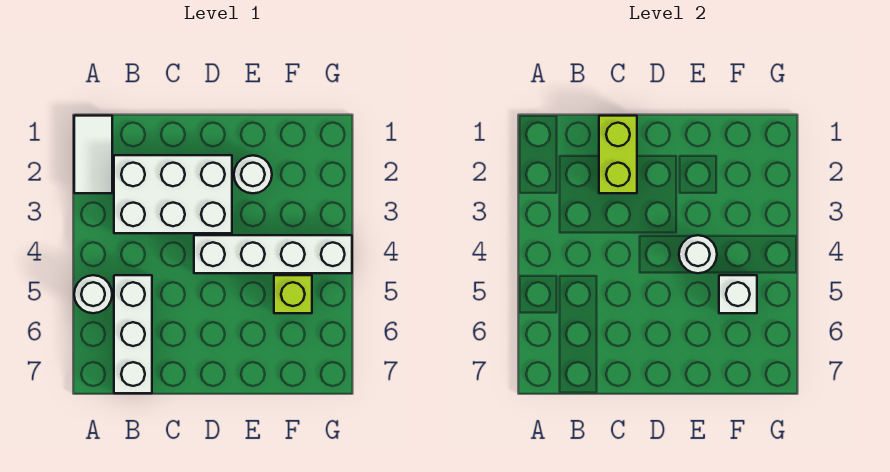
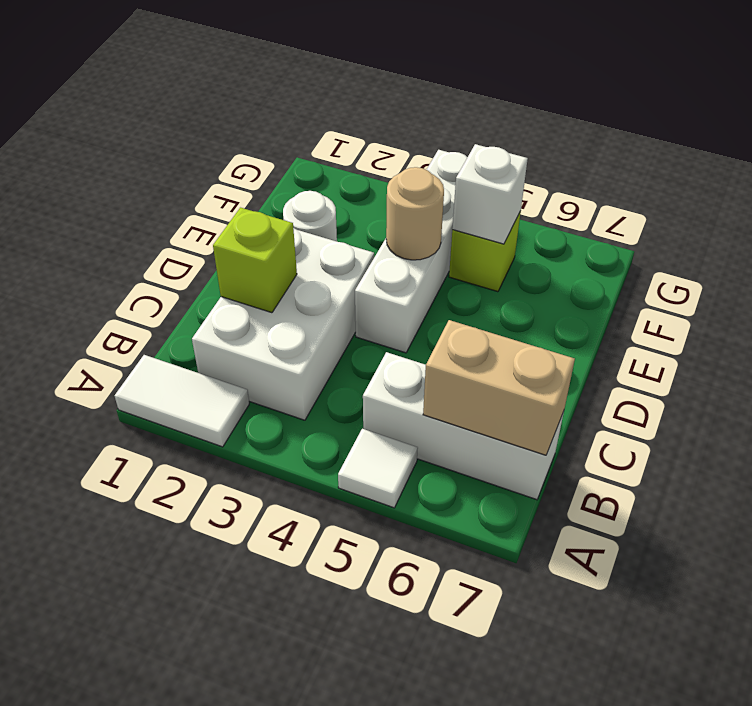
white 1x1 round brick [74,275,112,313] -> white 1x1 tile [338,429,418,508]
none -> tan 1x2 brick [423,320,575,455]
lime 1x2 brick [599,116,637,193] -> lime 1x1 brick [213,208,297,313]
white 1x1 round brick [679,235,717,273] -> tan 1x1 round brick [386,167,444,260]

